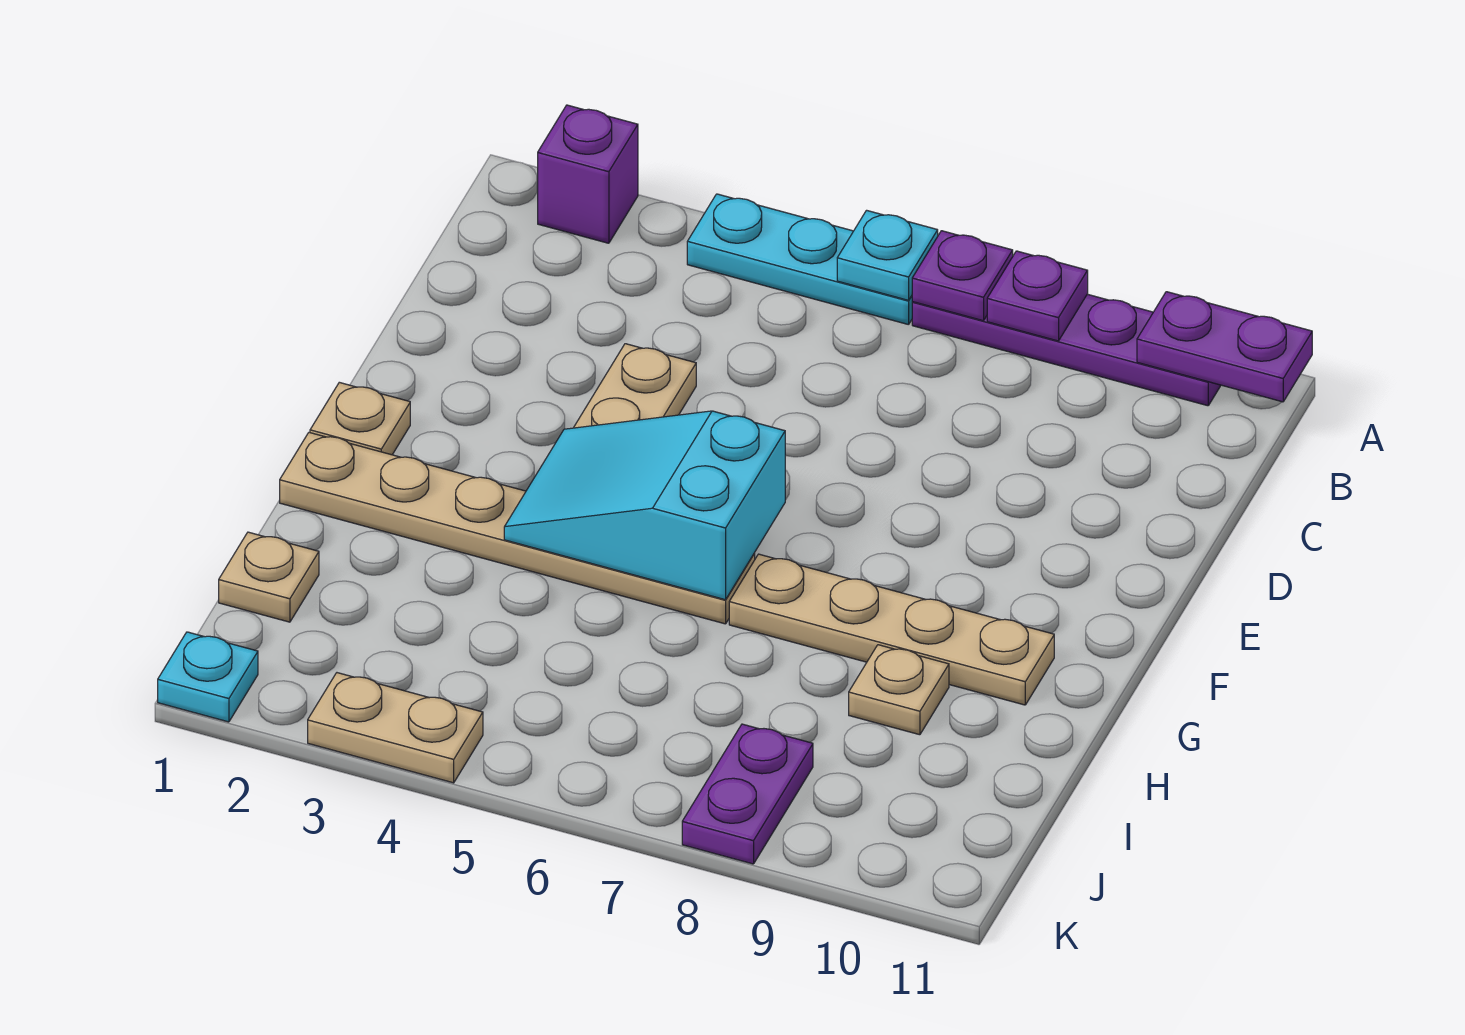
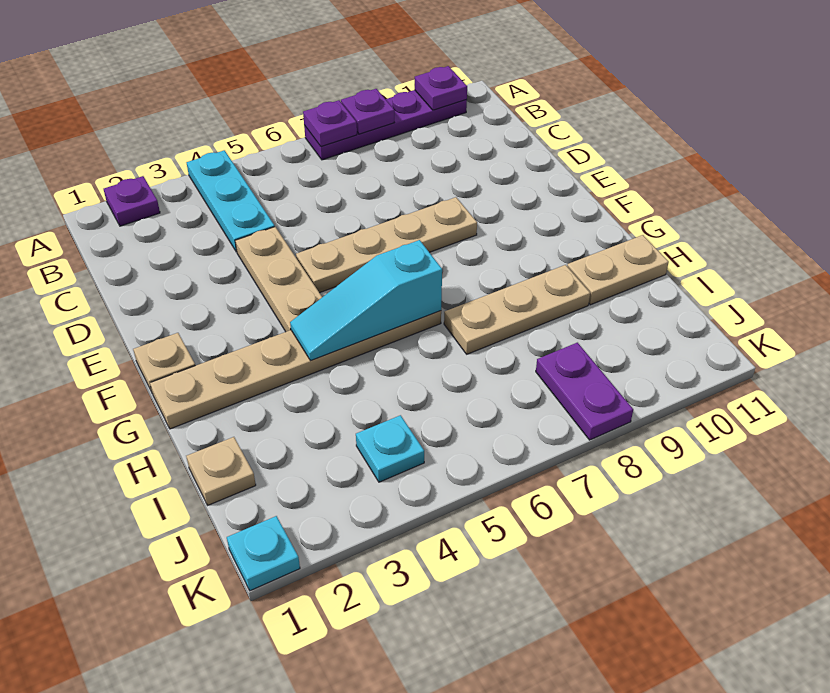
purple 1x1 brick [538,105,638,243] -> purple 1x1 plate [104,176,160,226]
cyan 1x3 plate [687,194,912,325] -> cyan 1x3 plate turned to [187,150,275,252]
cyan 1x1 plate [837,210,938,300] -> cyan 1x1 plate moved to [356,415,424,482]
purple 1x2 plate [1137,292,1312,402] -> purple 1x1 plate [415,66,467,110]
cyan 2x3 slope [504,411,785,600] -> cyan 1x3 slope [290,240,442,361]
tan 1x4 plate [729,554,1054,705] -> tan 1x4 plate moved to [296,197,477,293]
tan 1x1 plate [849,645,949,735] -> tan 1x3 plate [444,265,590,354]
tan 1x2 plate [308,673,483,783] -> tan 1x2 plate moved to [567,235,669,305]

